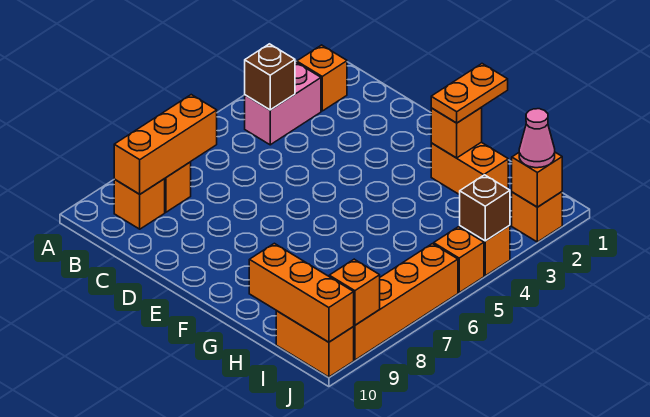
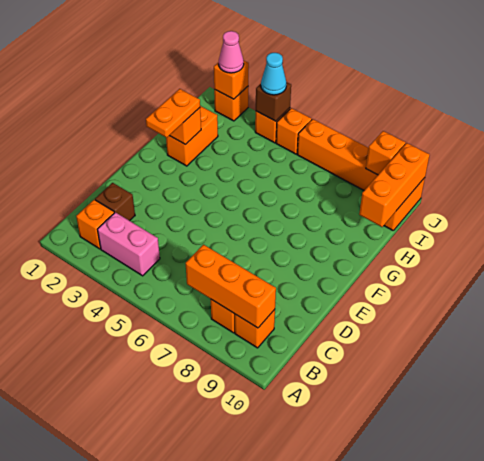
brown 1x1 brick [245,44,295,110] -> brown 1x1 brick moved to [95,183,135,221]
orange 1x2 plate [431,64,508,123] -> orange 1x2 plate turned to [146,89,200,137]
none -> cyan 1x1 cone [261,53,286,95]

